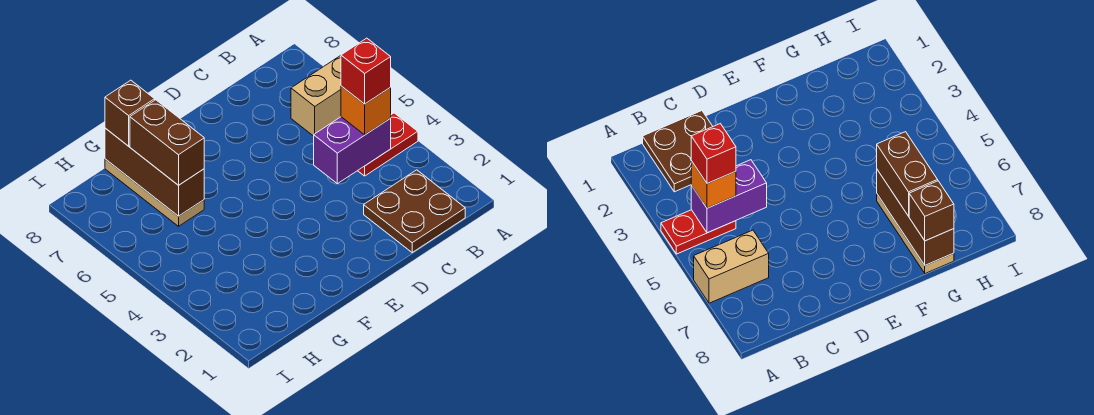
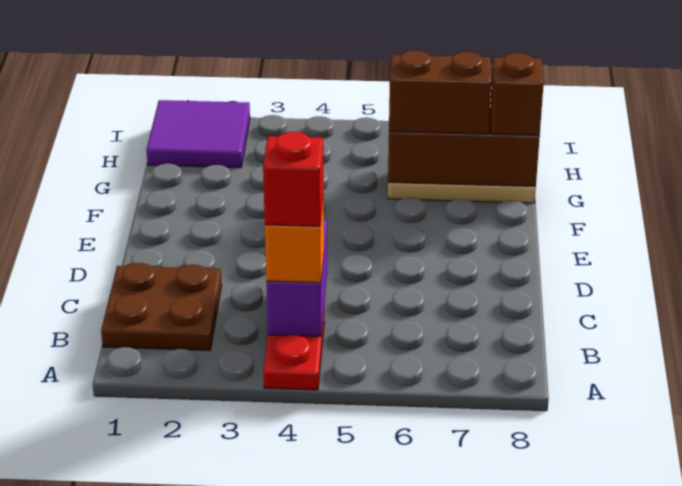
tan 1x2 brick [291,56,341,136] -> none
none -> purple 2x2 tile [146,100,250,168]

